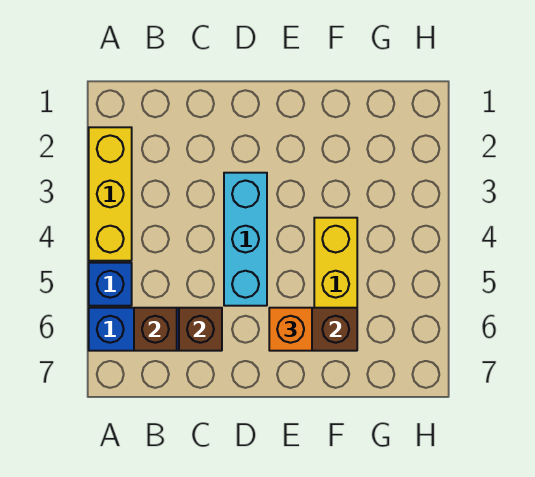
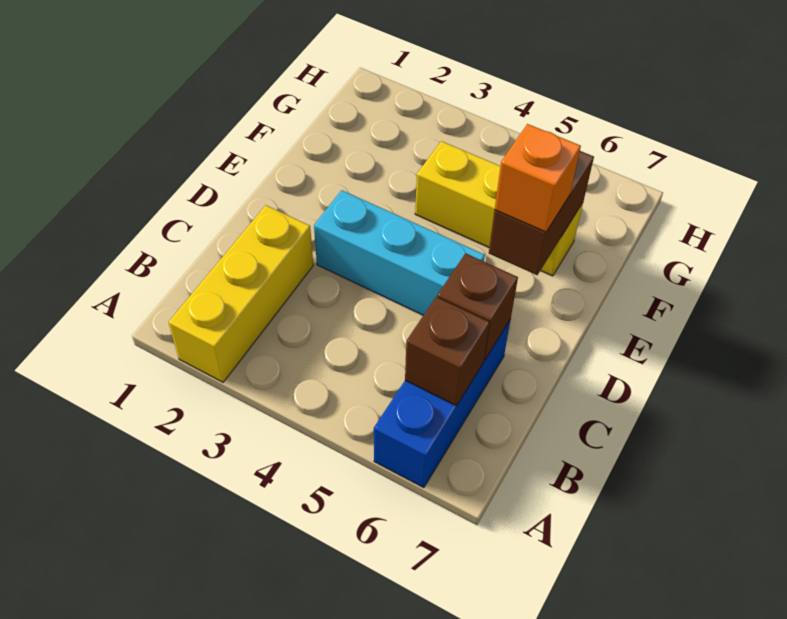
yellow 1x3 brick [89,127,132,261] -> yellow 1x3 brick turned to [169,205,313,382]
blue 1x1 brick [89,263,132,306] -> none

